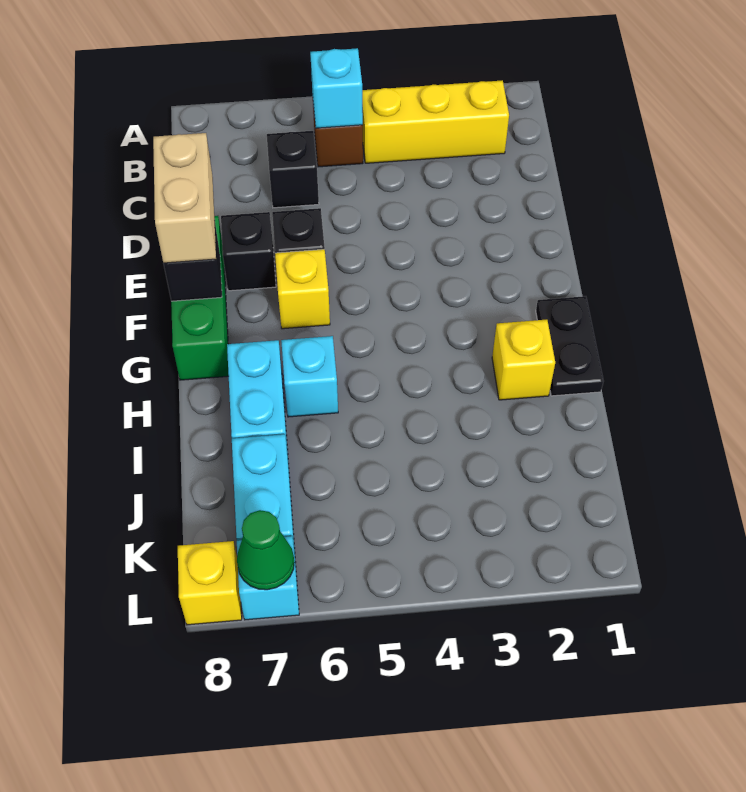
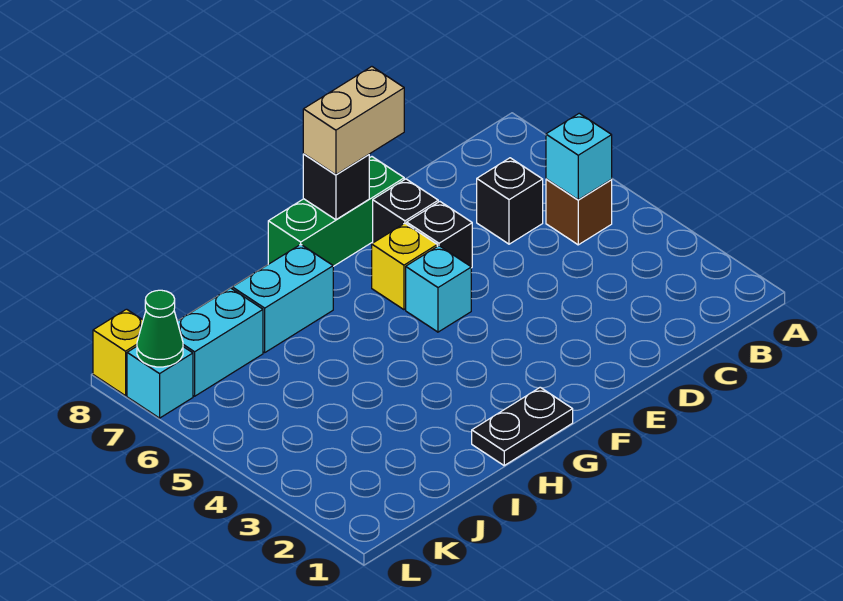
yellow 1x3 brick [362,80,509,163] -> none
yellow 1x1 brick [492,320,555,400] -> none
cyan 1x1 brick [281,336,338,417] -> cyan 1x1 brick moved to [406,246,471,332]

